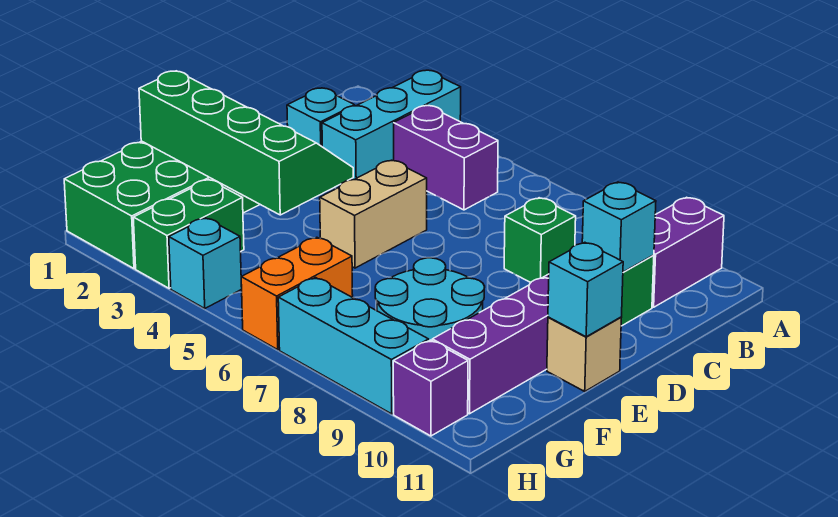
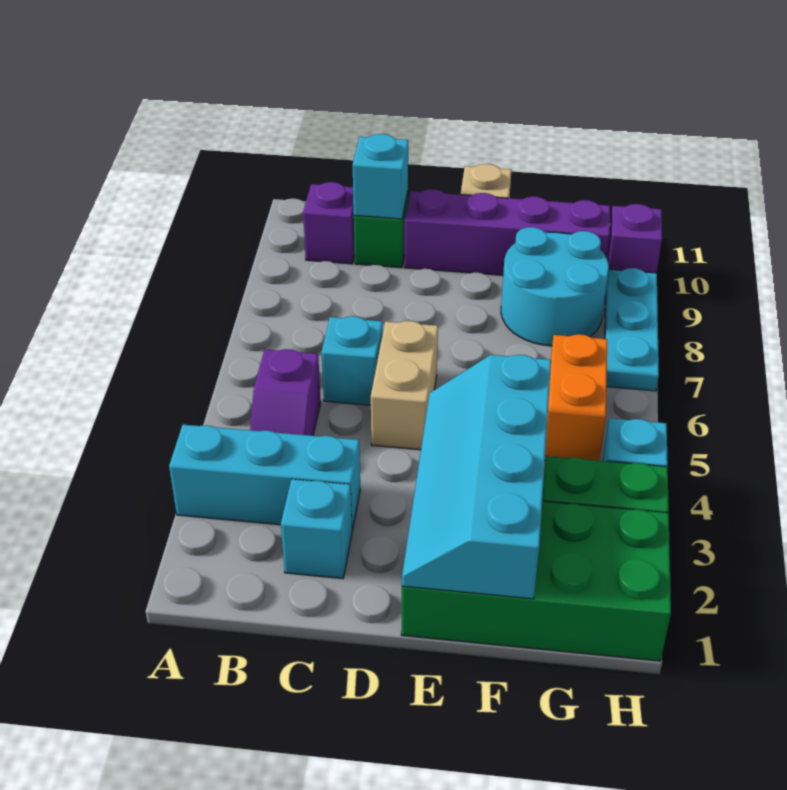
purple 1x2 brick [652,197,724,307] -> purple 1x1 brick [303,182,355,264]
purple 1x2 brick [394,106,498,210] -> purple 1x2 slope [250,349,321,436]
green 1x1 brick [504,198,576,283] -> none
tan 1x2 brick [320,160,427,268] -> tan 1x2 brick turned to [371,321,438,450]
green 2x4 slope [139,71,353,215] -> cyan 2x4 slope [402,355,551,599]
cyan 1x1 brick [548,242,623,337] -> cyan 1x1 brick moved to [321,316,383,405]
orange 1x2 brick [241,237,353,350] -> orange 1x2 brick turned to [545,334,607,461]
cyan 1x3 brick [278,278,429,414] -> cyan 1x3 plate [604,268,659,391]

